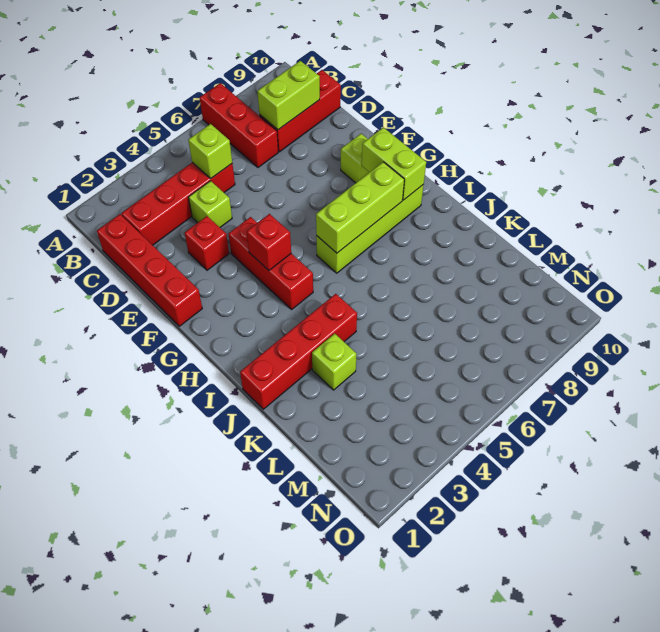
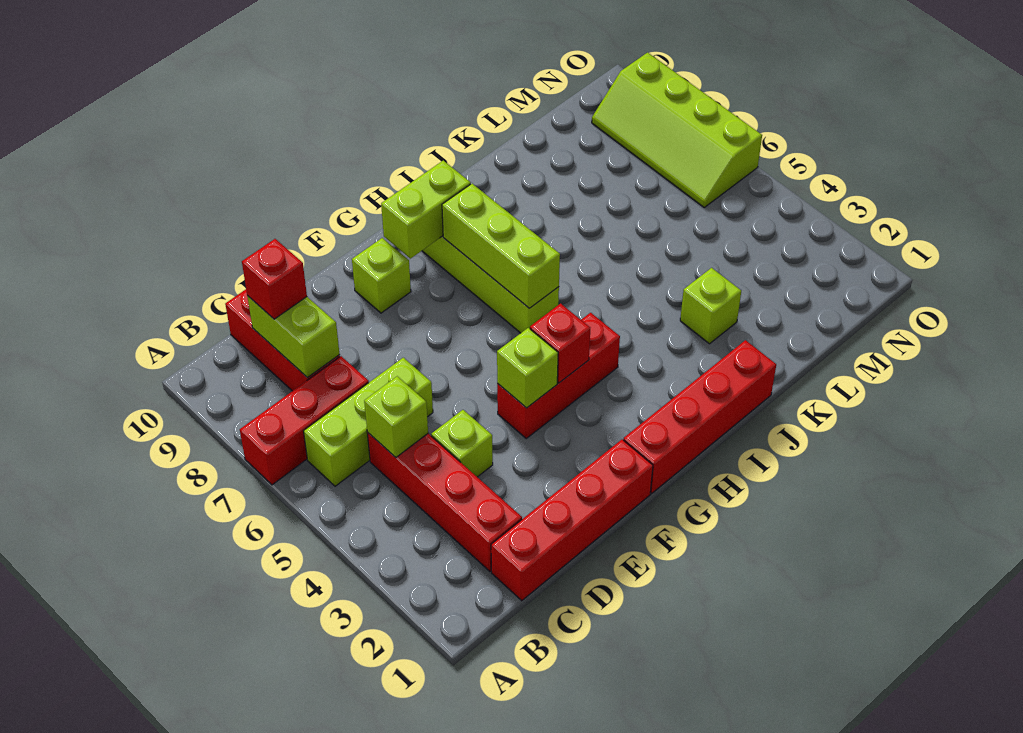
none -> lime 1x3 brick [304,358,433,486]
red 1x1 brick [185,216,229,270] -> red 1x1 brick moved to [242,239,307,319]
none -> lime 1x1 brick [497,328,558,408]
red 1x4 brick [240,294,357,409] -> red 1x4 brick turned to [623,340,776,493]
none -> lime 2x4 slope [592,53,762,207]

